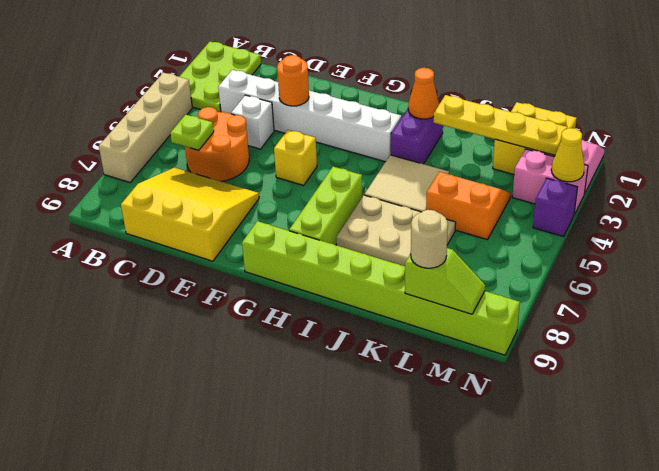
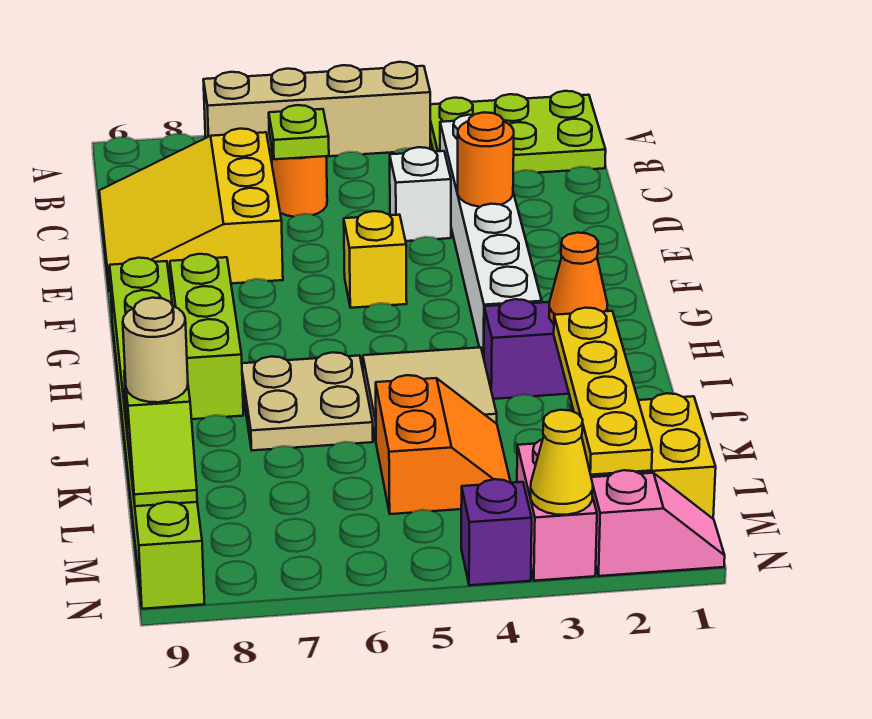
orange 2x2 round brick [185,107,249,181] -> orange 1x1 round brick [272,151,327,217]
yellow 3x3 slope [121,168,259,261] -> yellow 3x3 slope turned to [99,129,283,291]
lime 1x3 brick [289,167,362,245] -> lime 1x3 brick turned to [170,254,243,419]
tan 2x3 plate [336,195,456,266] -> tan 2x2 plate [242,352,373,450]

